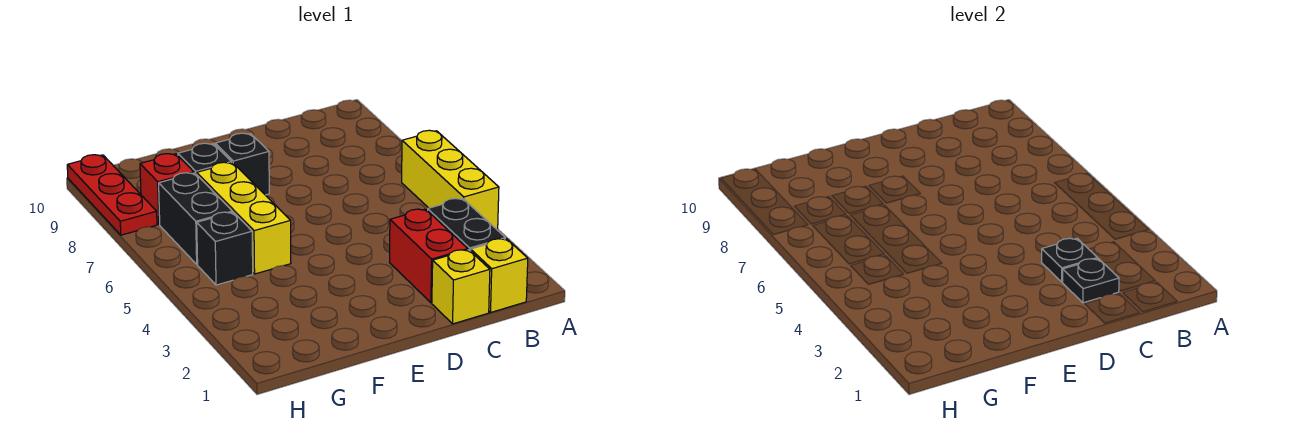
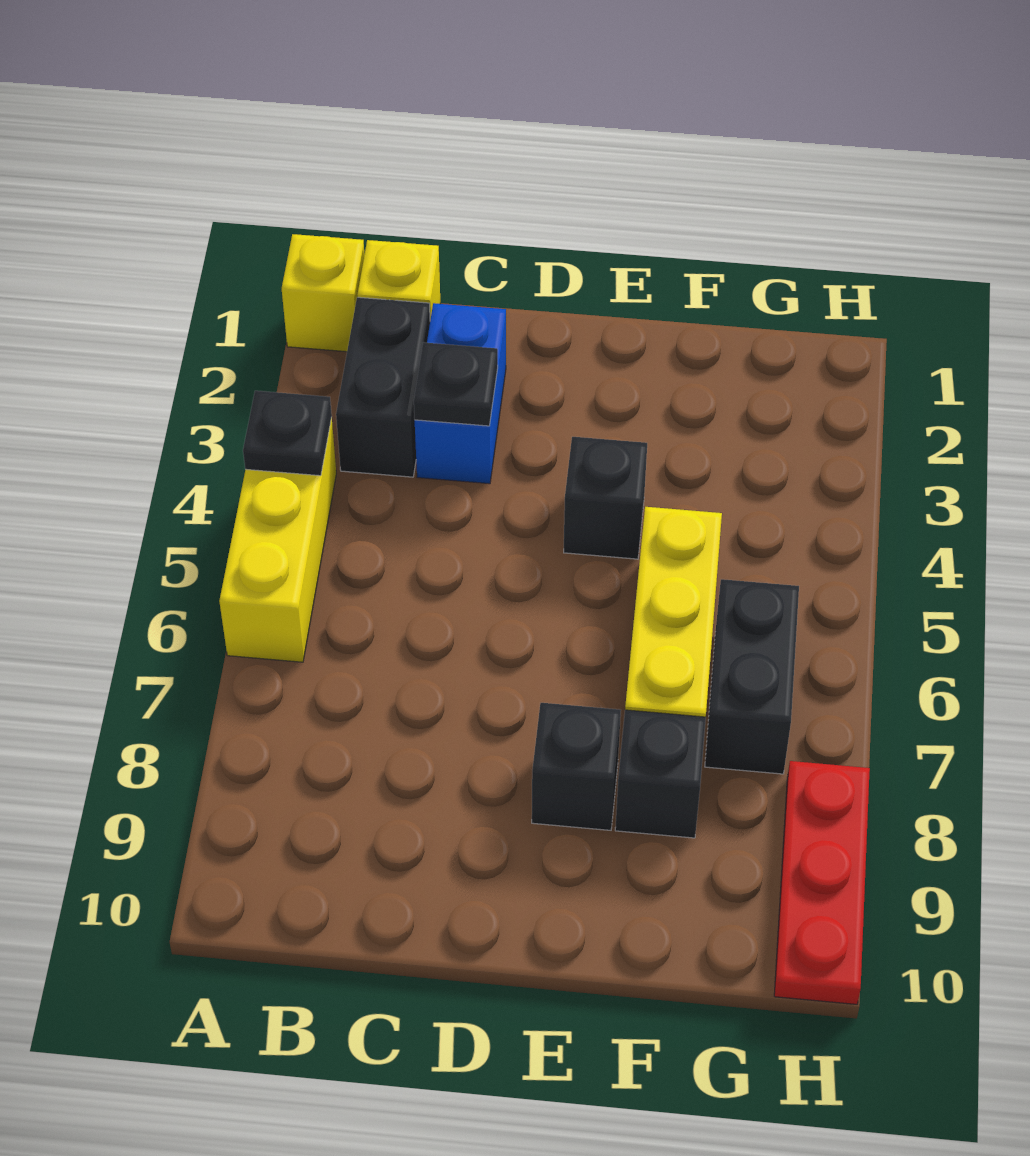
yellow 1x1 brick [432,250,490,324] -> yellow 1x1 brick moved to [282,234,365,352]
red 1x2 brick [390,209,468,303] -> blue 1x2 brick [415,303,506,484]
black 1x1 plate [1062,259,1119,303] -> black 1x1 plate moved to [243,391,332,476]
black 1x1 brick [197,212,253,285] -> black 1x1 brick moved to [564,437,647,559]
red 1x1 brick [140,154,194,225] -> none

